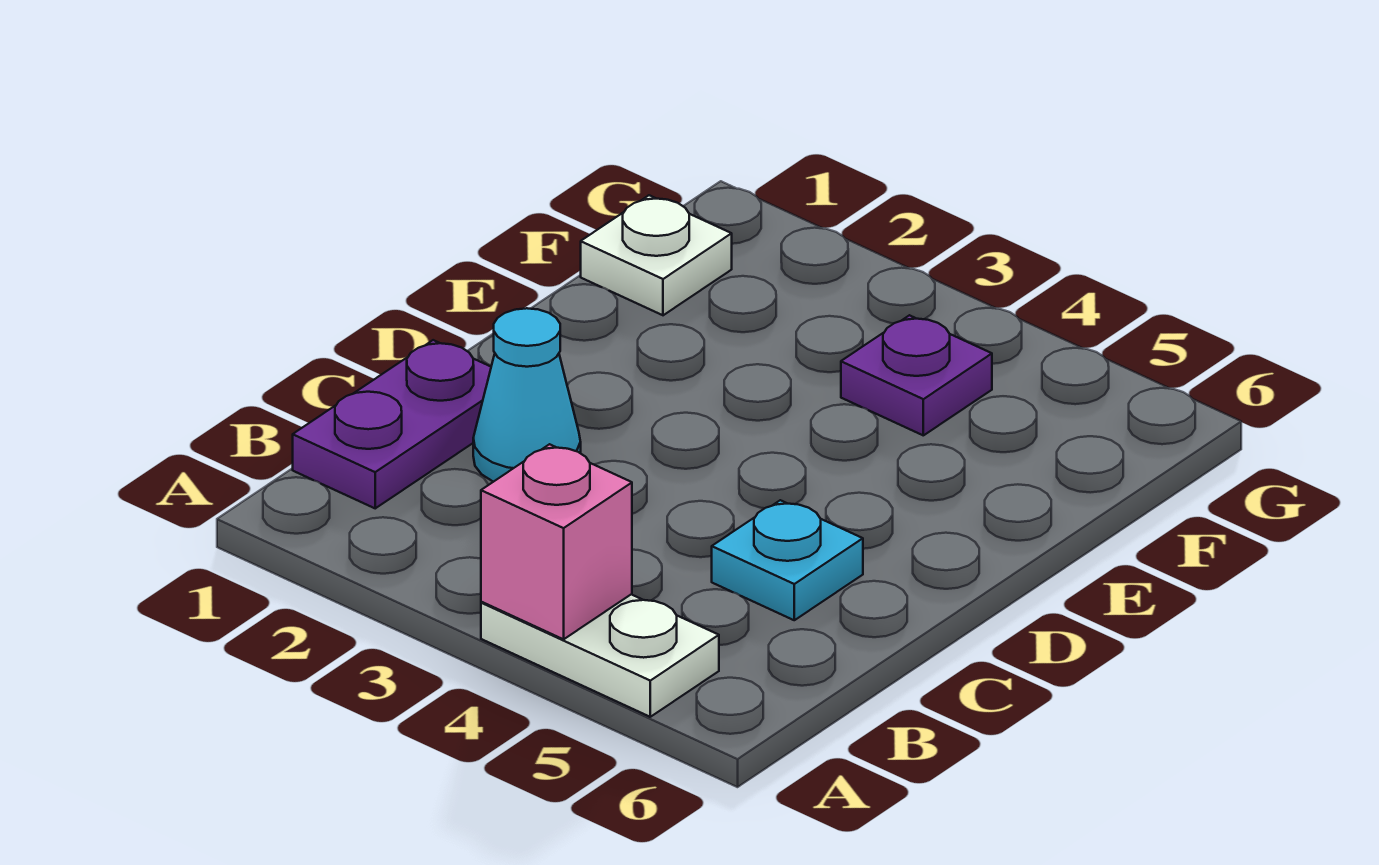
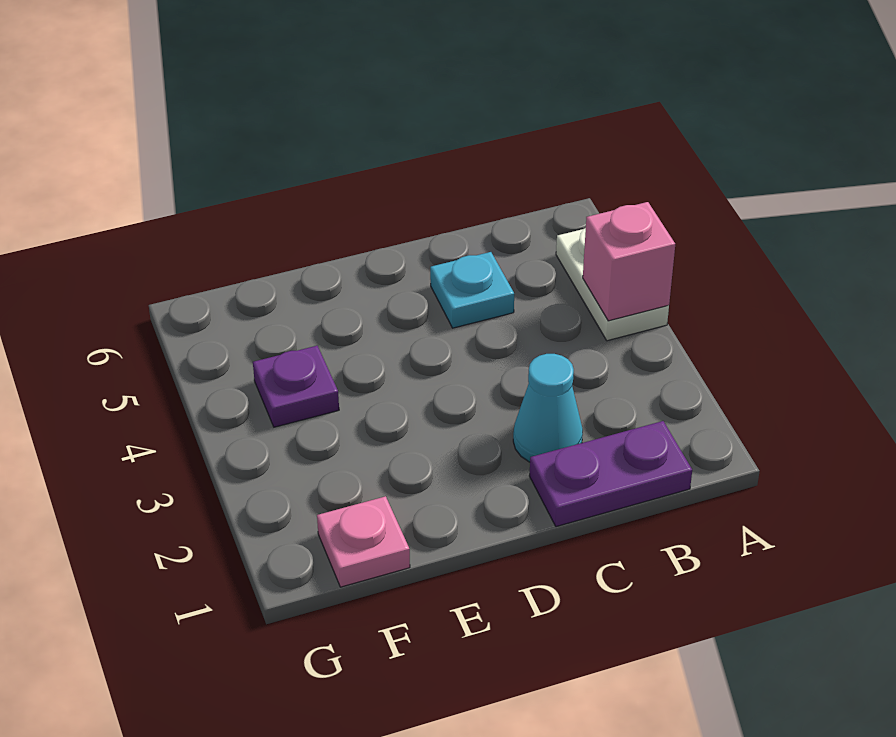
white 1x1 plate [581,195,732,315] -> pink 1x1 plate [317,496,410,587]

